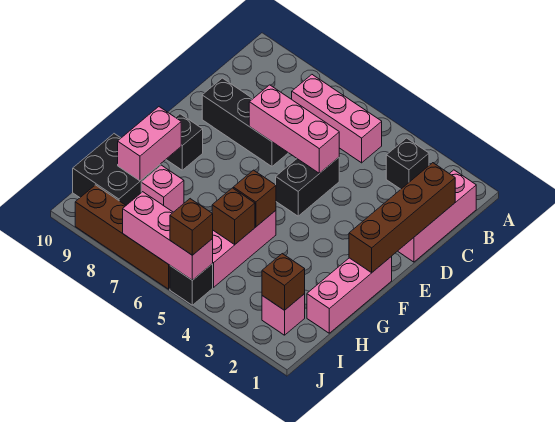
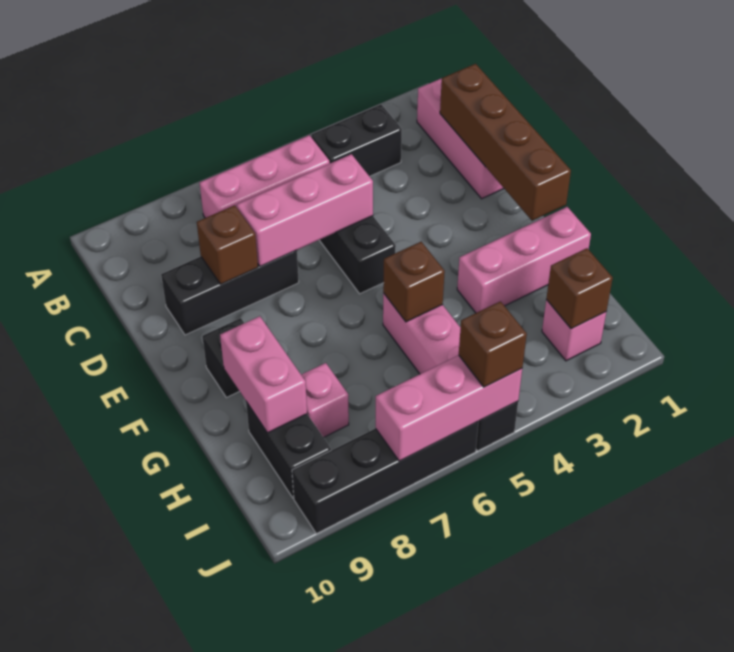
black 1x1 brick [386,138,429,189] -> black 1x2 brick [311,104,402,176]
pink 1x3 brick [307,256,392,333] -> pink 1x3 brick turned to [457,207,591,313]
brown 1x1 brick [212,188,255,244] -> brown 1x1 brick moved to [197,205,258,284]
black 2x2 brick [73,134,160,205] -> black 1x2 brick [246,402,331,498]
brown 1x4 brick [75,185,170,289] -> black 1x4 brick [292,422,479,534]

